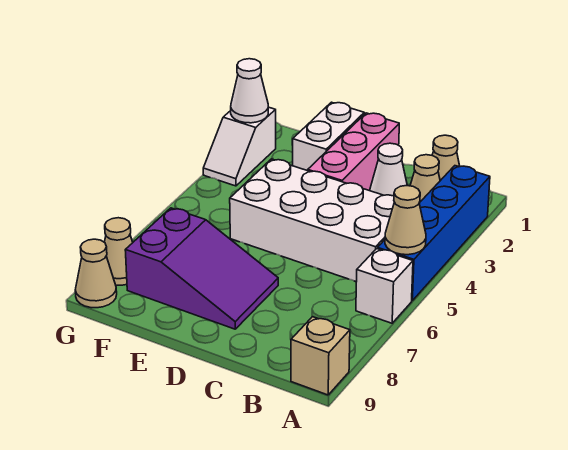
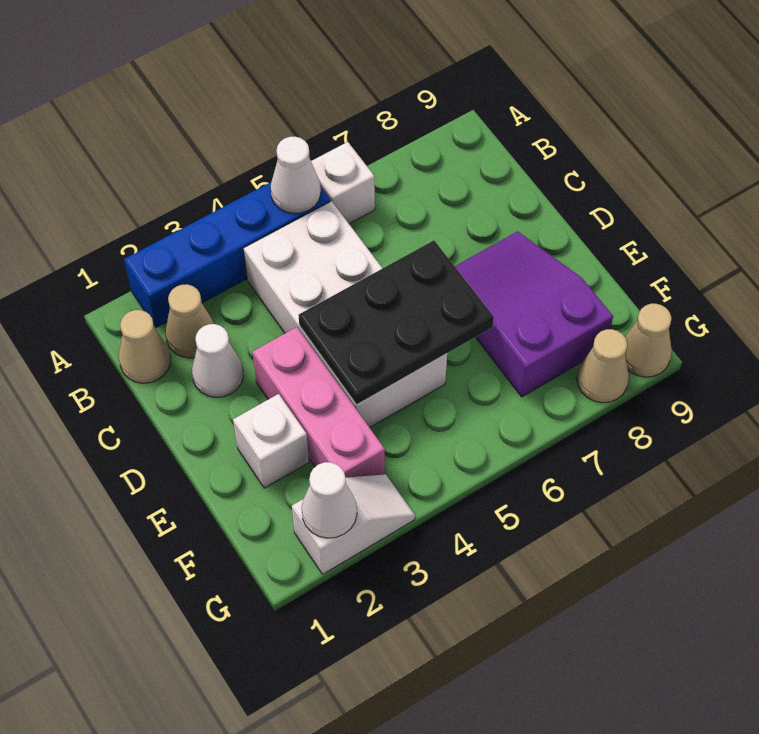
tan 1x1 cone [385,186,426,255] -> white 1x1 cone [270,137,321,214]
tan 1x1 brick [291,317,350,395] -> none
pink 1x3 brick [308,113,399,191] -> pink 1x3 brick turned to [253,327,385,478]
none -> black 2x3 plate [299,240,494,405]
white 1x2 brick [293,102,364,171] -> white 1x1 brick [233,394,309,488]

